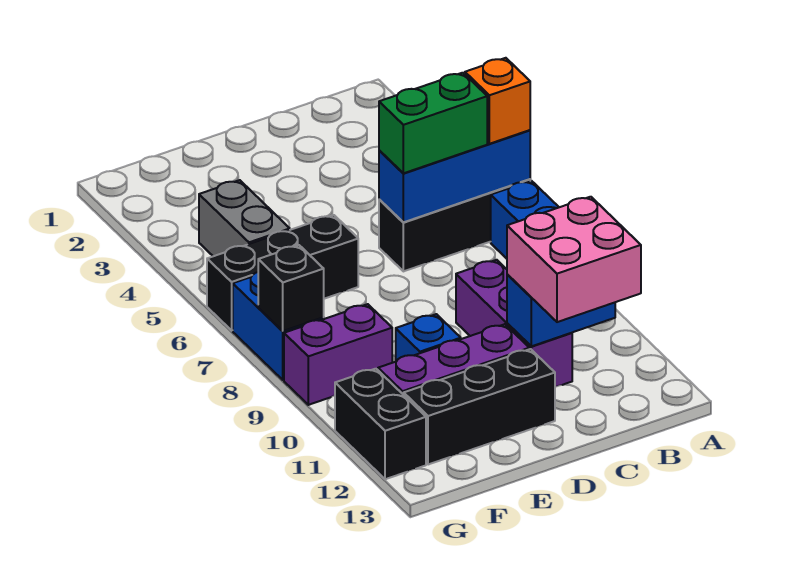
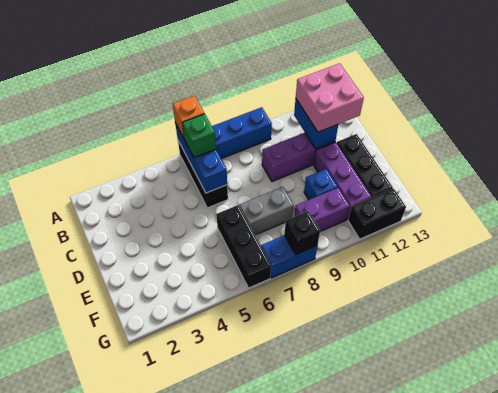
green 1x2 brick [379,73,487,173] -> green 1x1 brick [182,114,216,158]
grey 1x2 brick [199,180,290,256] -> grey 1x2 brick moved to [239,187,294,235]
purple 1x2 brick [284,304,392,405] -> purple 1x2 brick turned to [294,188,350,232]

